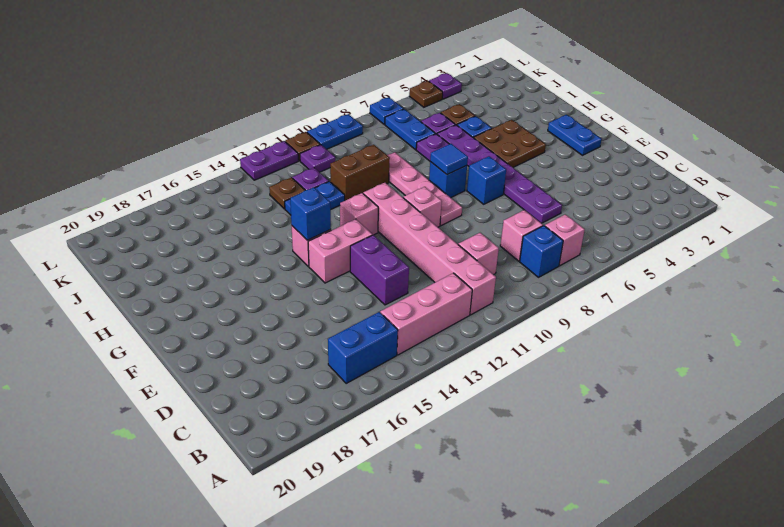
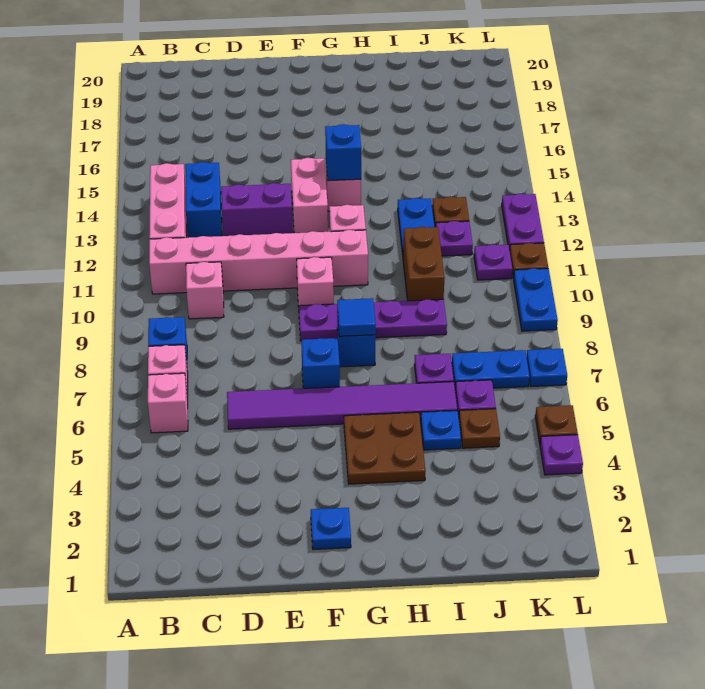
blue 1x2 brick [328,312,398,383] -> blue 1x2 brick moved to [185,162,222,238]
pink 1x1 brick [500,210,543,261] -> pink 1x1 brick moved to [148,373,188,433]
purple 1x6 plate [437,125,562,223] -> purple 1x6 tile [227,382,457,429]
blue 1x2 plate [548,115,602,155] -> blue 1x1 plate [311,508,351,549]
pink 1x4 plate [387,152,462,226] -> purple 1x4 plate [299,299,447,341]

